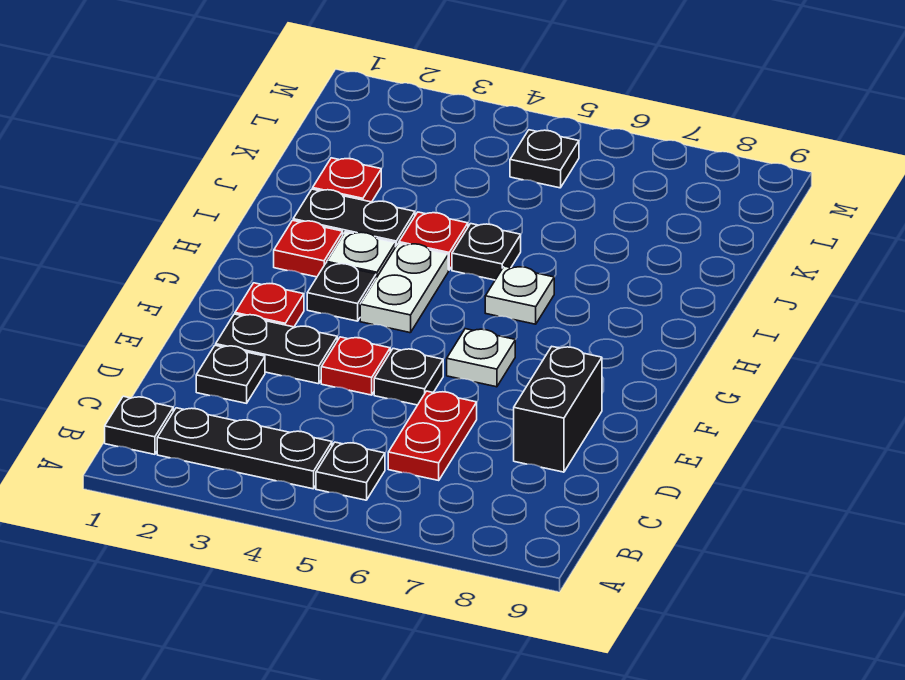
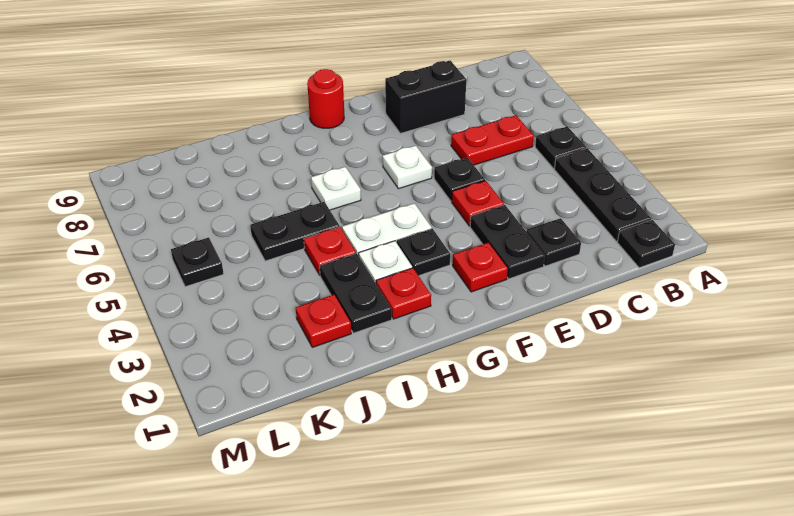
none -> red 1x1 round brick [307,69,344,128]
black 1x1 plate [452,224,521,280] -> black 1x2 plate [250,202,340,261]

